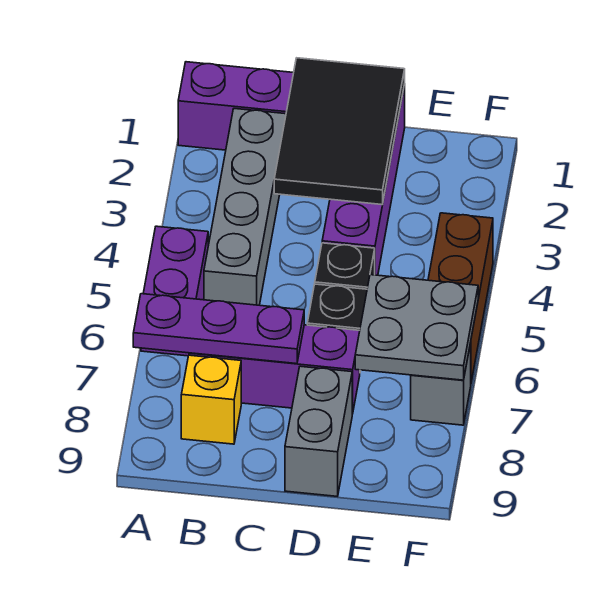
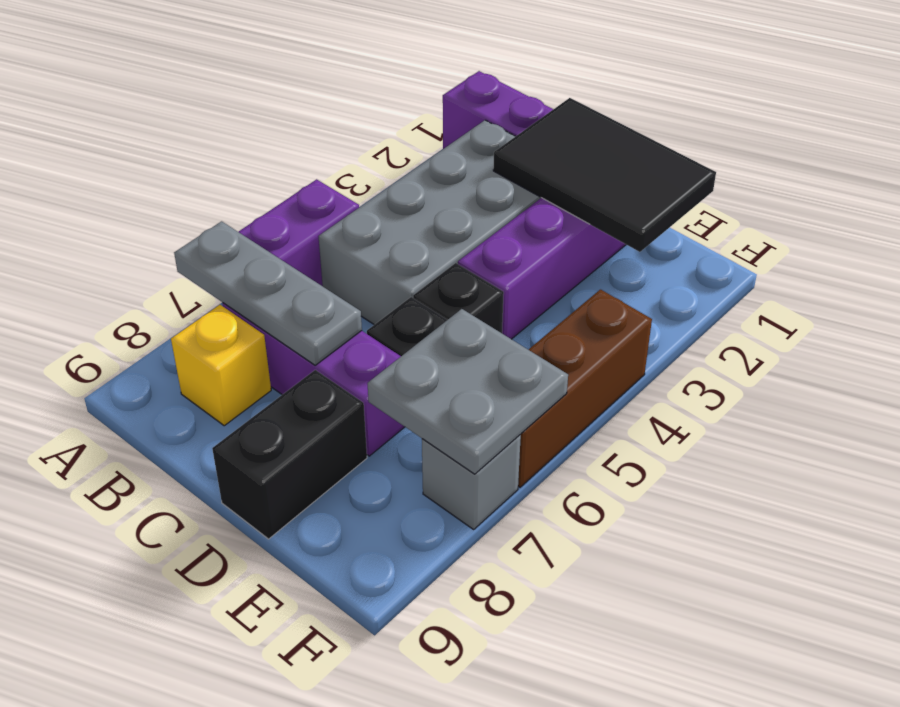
purple 1x3 plate [133,294,304,364] -> grey 1x3 plate [174,221,362,365]
grey 1x4 brick [204,109,286,305] -> grey 2x4 brick [318,120,541,325]
black 2x3 tile [274,58,405,205] -> black 2x3 tile turned to [493,98,716,252]
grey 1x2 brick [285,366,352,496] -> black 1x2 brick [212,370,367,539]

